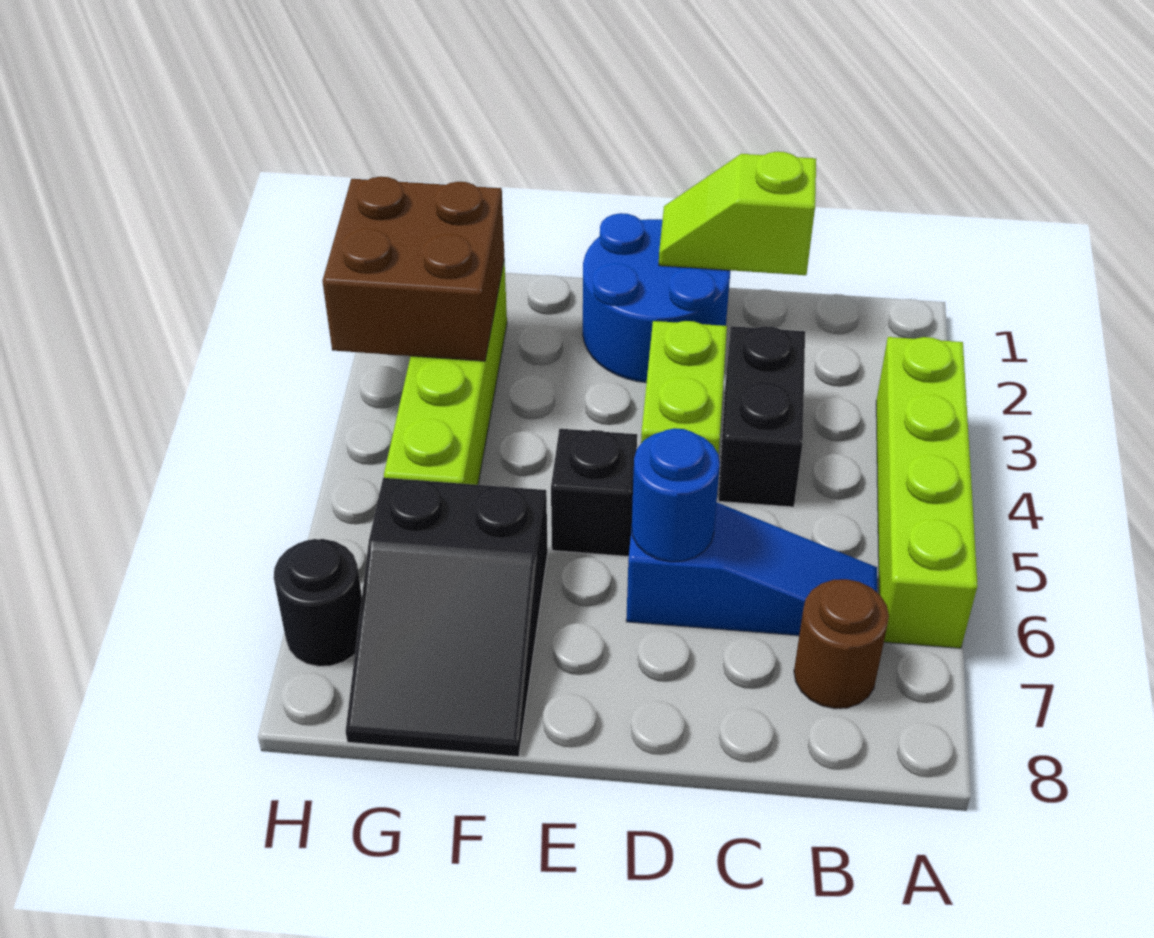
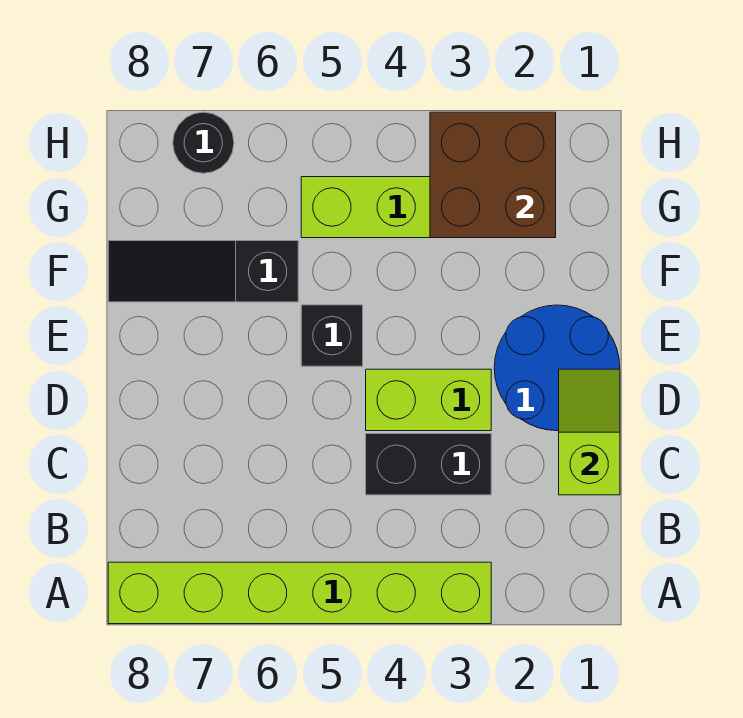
lime 1x4 brick [876,337,978,648] -> lime 1x6 brick [108,562,491,624]
blue 1x3 slope [626,503,877,636] -> none
brown 1x1 round brick [794,579,889,709] -> none
blue 1x1 round brick [632,428,720,562] -> none
black 2x3 slope [346,478,548,757] -> black 1x3 slope [108,241,298,302]

